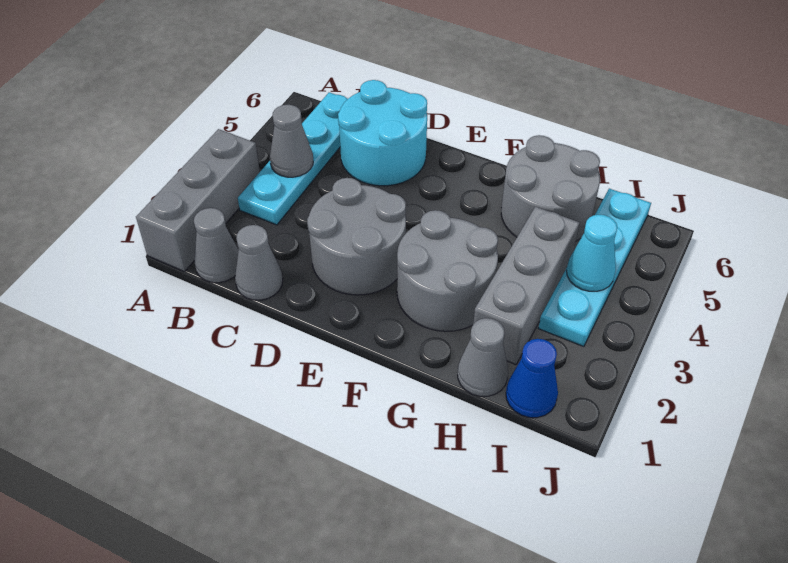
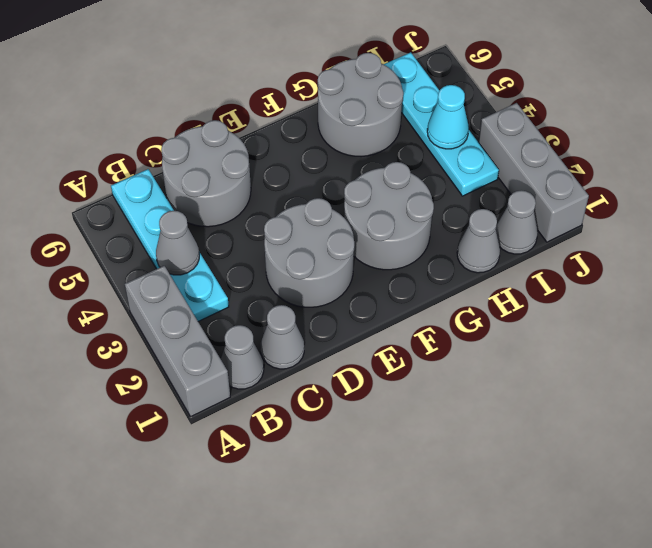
cyan 2x2 round brick [338,80,427,186] -> grey 2x2 round brick [161,120,251,227]
grey 1x3 brick [473,207,579,365] -> grey 1x3 brick moved to [478,103,589,242]
blue 1x1 cone [506,339,558,418] -> grey 1x1 cone [496,190,538,254]

